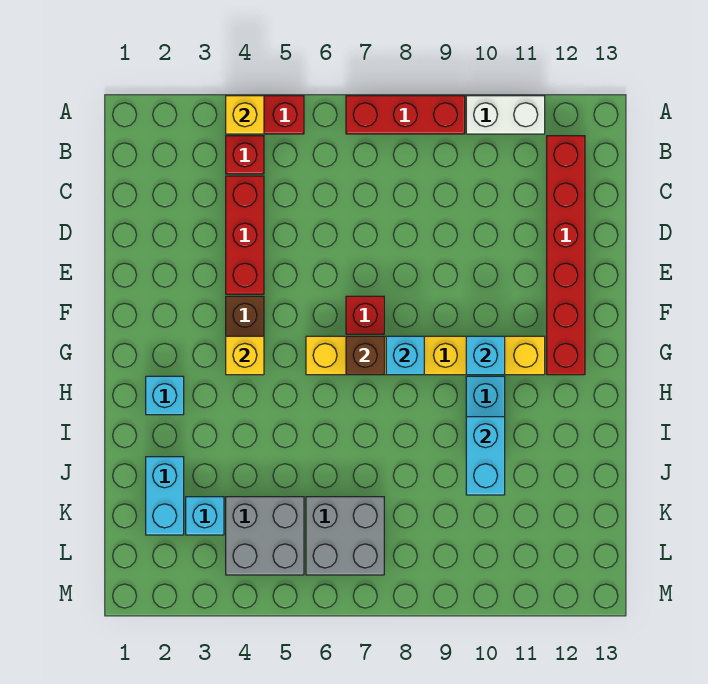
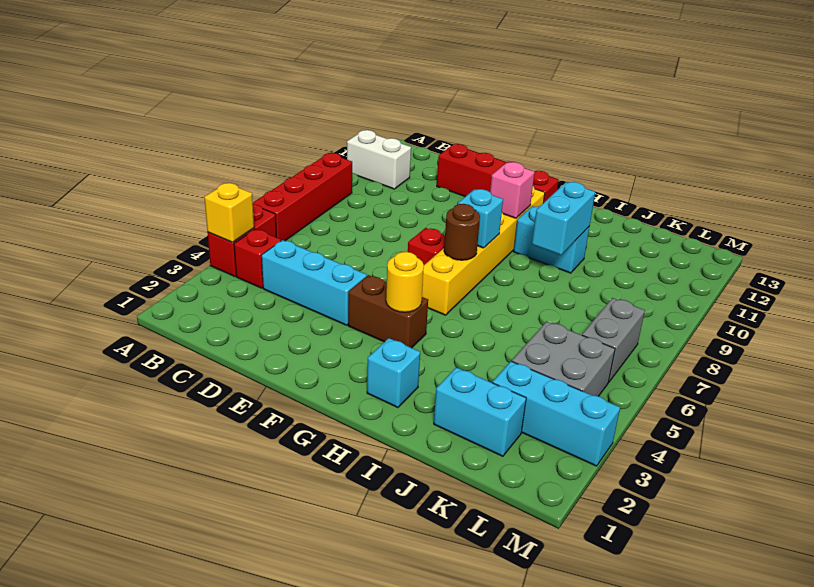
red 1x3 brick [346,96,465,134] -> red 1x4 brick [253,153,352,241]
white 1x2 brick [466,96,545,134] -> white 1x2 brick turned to [347,130,411,189]
red 1x6 brick [547,136,585,375] -> red 1x4 brick [437,144,559,203]
red 1x3 brick [226,176,264,294] -> cyan 1x3 brick [261,240,367,325]
yellow 1x1 brick [226,336,264,375] -> yellow 1x1 round brick [386,252,424,312]
brown 1x1 brick [346,336,384,375] -> brown 1x1 round brick [444,204,480,260]
cyan 1x1 brick [466,336,505,375] -> pink 1x1 brick [490,162,535,218]
cyan 1x2 brick [466,417,505,495] -> cyan 1x2 brick turned to [532,182,595,255]
cyan 1x1 brick [186,497,224,535] -> cyan 1x3 brick [492,361,620,466]
grey 2x2 brick [306,497,384,575] -> grey 1x2 brick [582,298,645,383]

